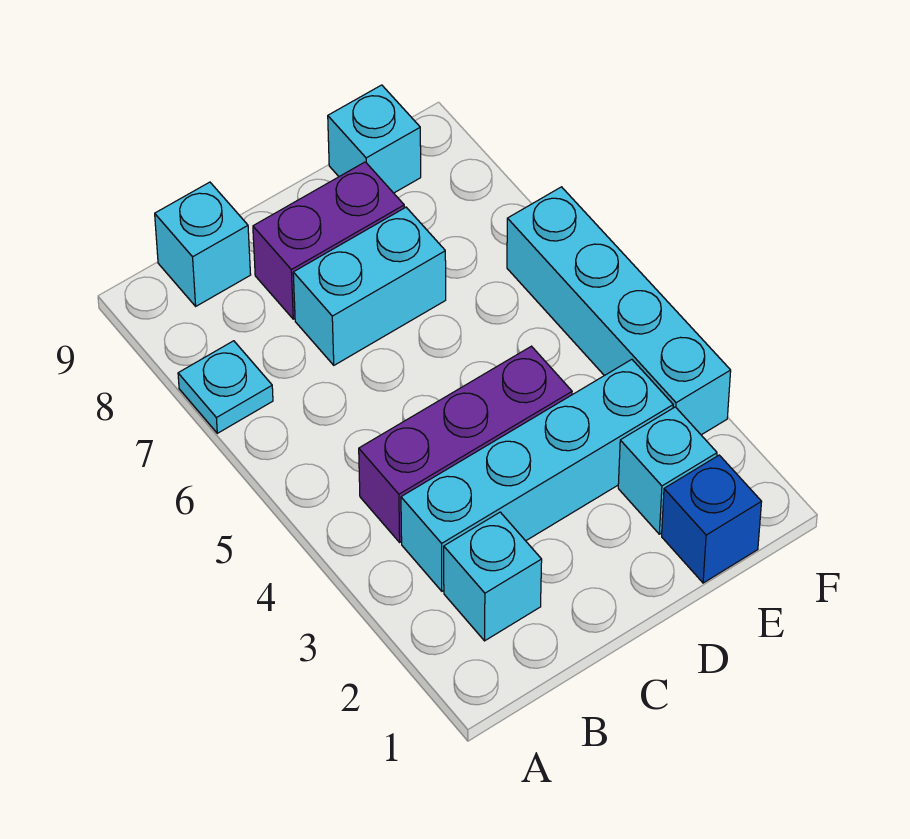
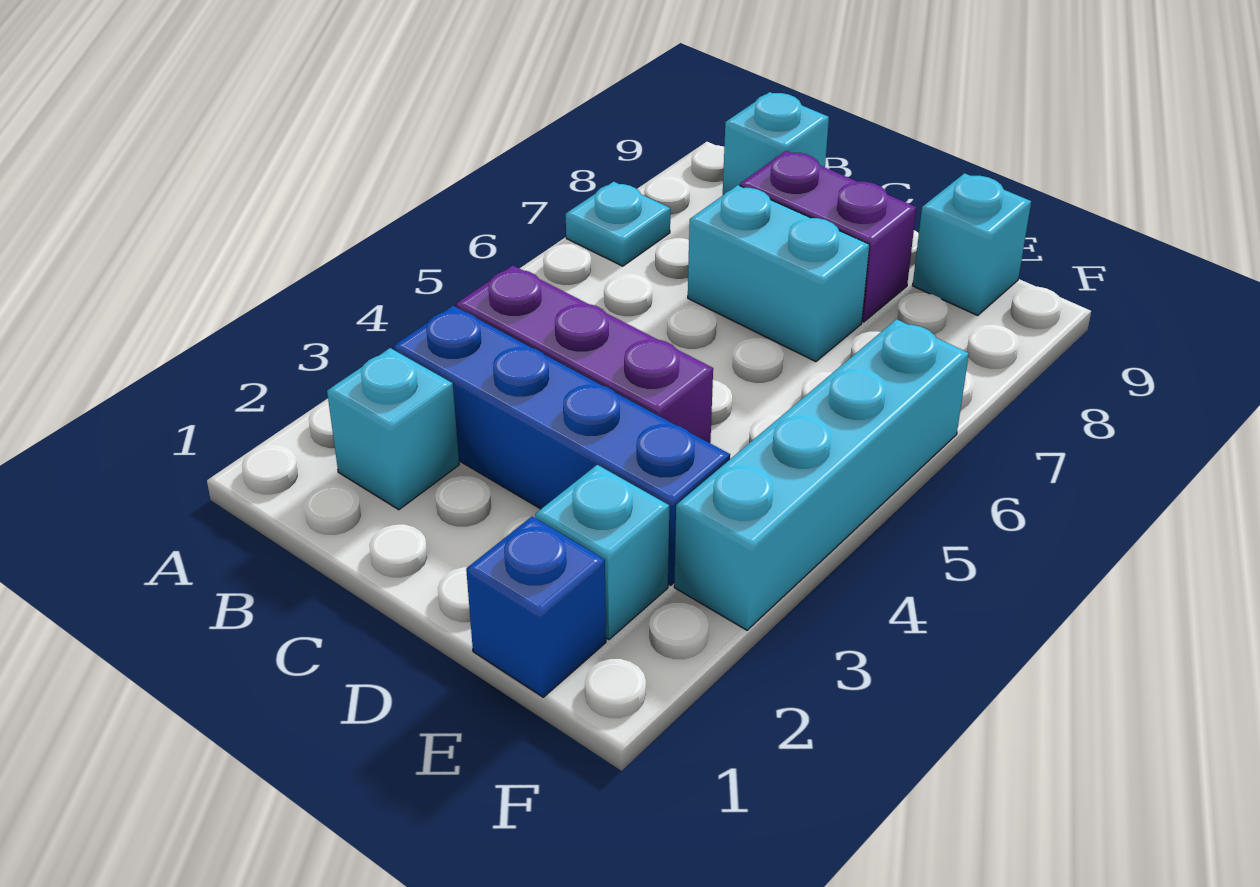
cyan 1x4 brick [401,359,673,591] -> blue 1x4 brick [393,306,730,585]

